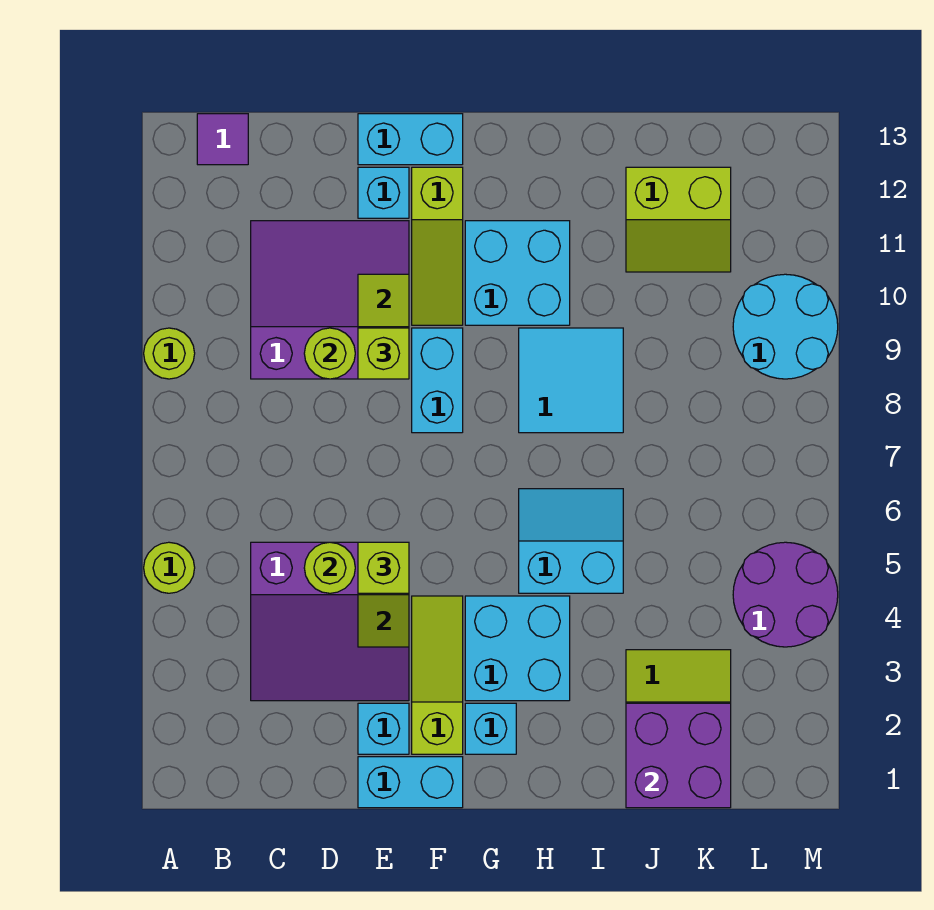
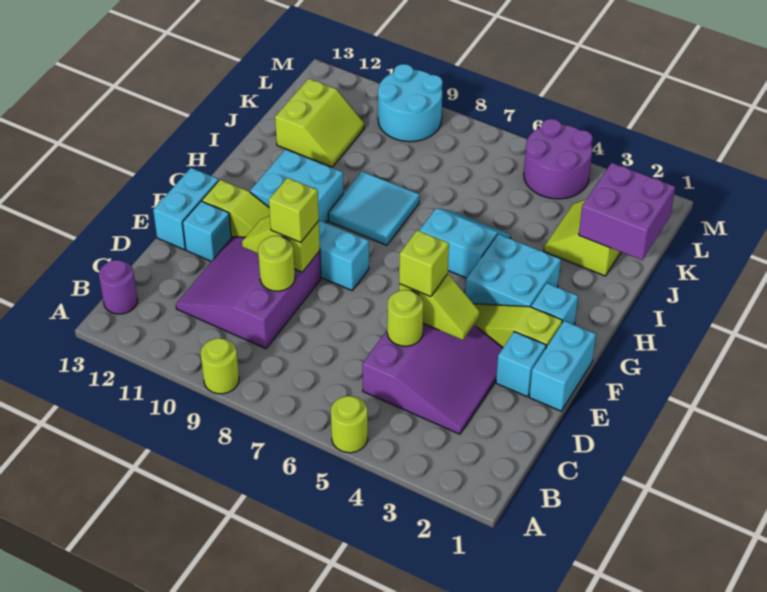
purple 1x1 tile [197,114,248,165] -> purple 1x1 round brick [99,260,138,314]
cyan 2x2 slope [519,489,623,593] -> cyan 2x2 slope turned to [419,209,511,278]

